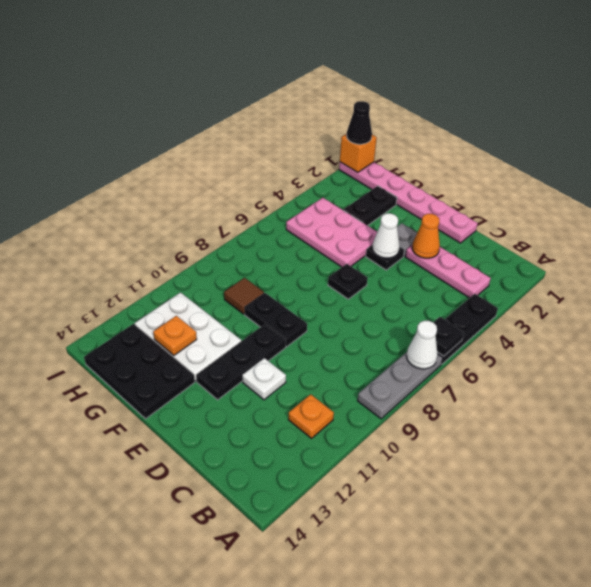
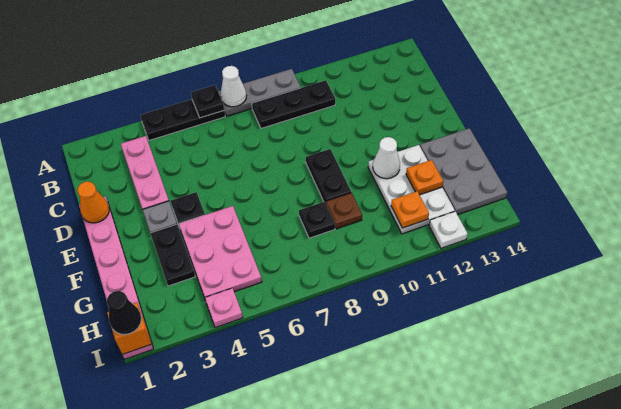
orange 1x1 plate [288,394,334,438] -> orange 1x1 plate moved to [391,191,429,228]
orange 1x1 cone [412,214,440,258] -> orange 1x1 cone moved to [77,182,109,223]
white 1x1 plate [242,358,286,400] -> white 1x1 plate moved to [429,211,468,248]
white 1x1 cone [372,213,400,258] -> white 1x1 cone moved to [373,137,400,179]
black 1x1 plate [328,264,368,299] -> black 1x1 plate moved to [299,202,335,238]
black 1x3 plate [196,324,286,400] -> black 1x3 plate moved to [252,80,335,128]
black 2x3 plate [84,324,195,419] -> grey 2x3 plate [420,128,507,215]
black 1x2 plate [343,186,397,226] -> black 1x2 plate turned to [150,224,195,286]
brown 1x1 tile [224,278,264,314] -> brown 1x1 plate [326,193,362,229]
none -> pink 1x1 plate [205,288,243,328]

